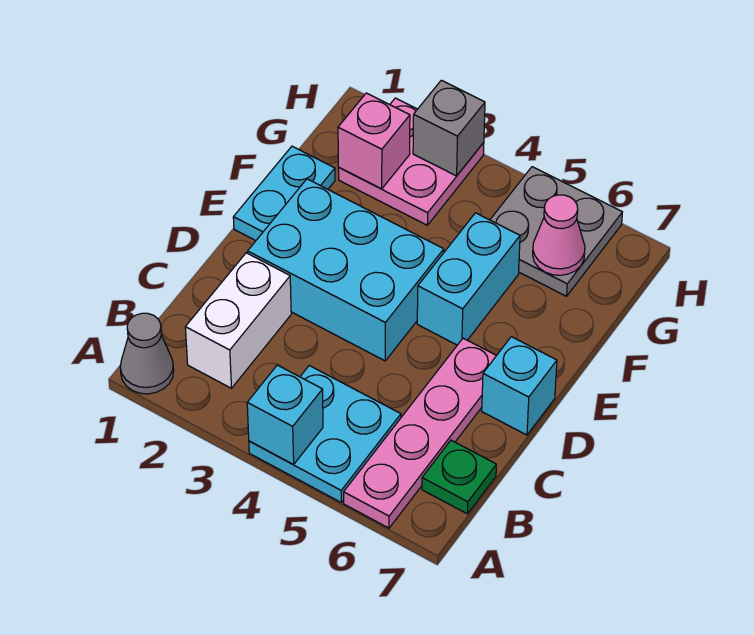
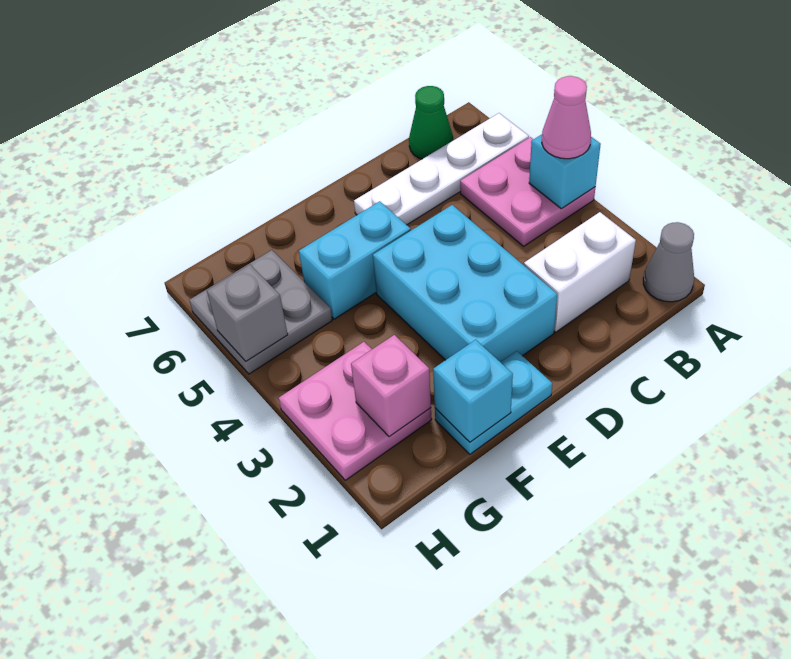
cyan 2x2 plate [249,366,401,502] -> pink 2x2 plate [460,137,595,246]
pink 1x4 plate [344,338,497,528] -> white 1x4 plate [354,113,529,225]
green 1x1 plate [422,440,496,514] -> green 1x1 cone [409,86,453,159]
cyan 1x1 brick [482,337,557,435] -> cyan 1x1 brick moved to [433,340,513,442]
pink 1x1 cone [533,195,585,275] -> pink 1x1 cone moved to [542,76,591,159]
grey 1x1 brick [413,80,485,176] -> grey 1x1 brick moved to [207,265,288,361]

